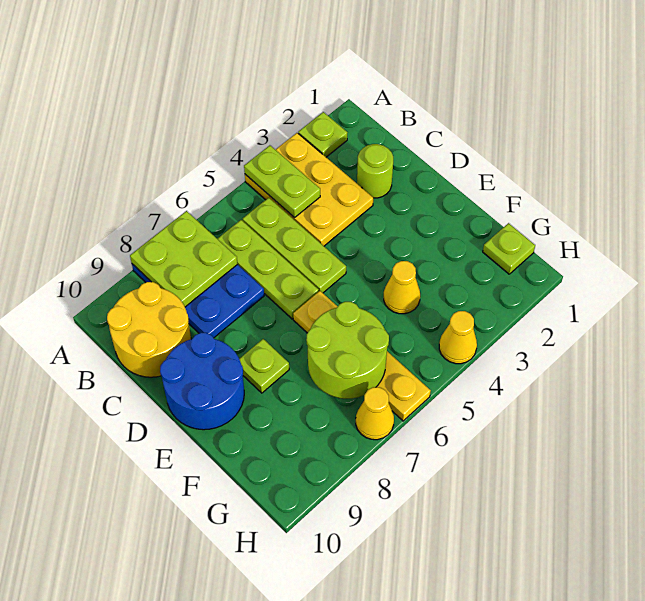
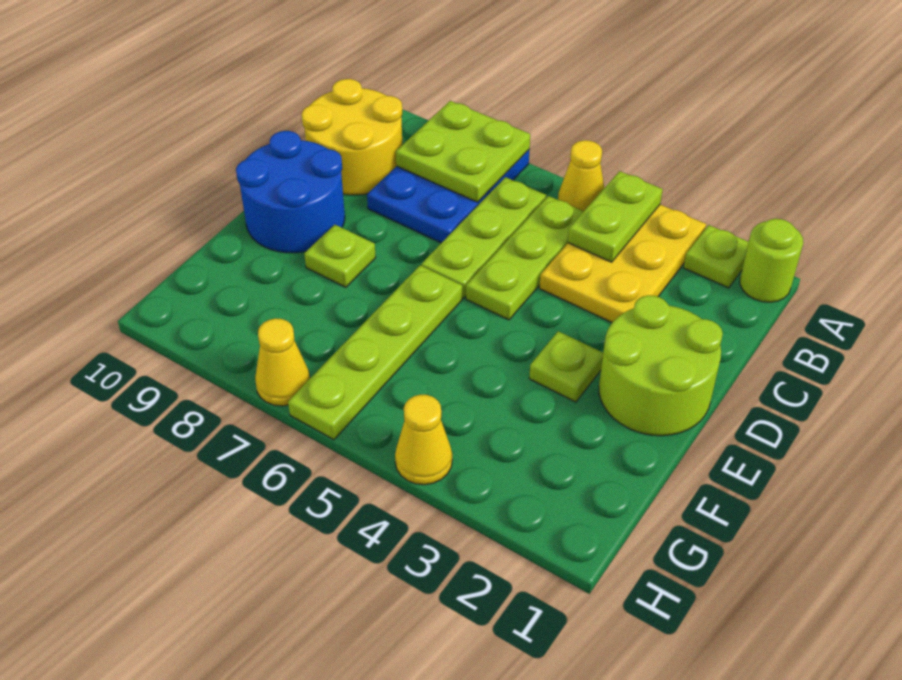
lime 1x1 round brick [357,144,393,198] -> lime 1x1 round brick moved to [740,219,803,302]
yellow 1x4 plate [293,291,431,421] -> lime 1x4 plate [288,265,462,440]
yellow 1x1 cone [384,261,420,314] -> yellow 1x1 cone moved to [558,140,604,211]
lime 2x2 round brick [306,302,389,399] -> lime 2x2 round brick moved to [599,295,723,436]
lime 1x1 plate [483,223,535,274] -> lime 1x1 plate moved to [529,331,603,402]

